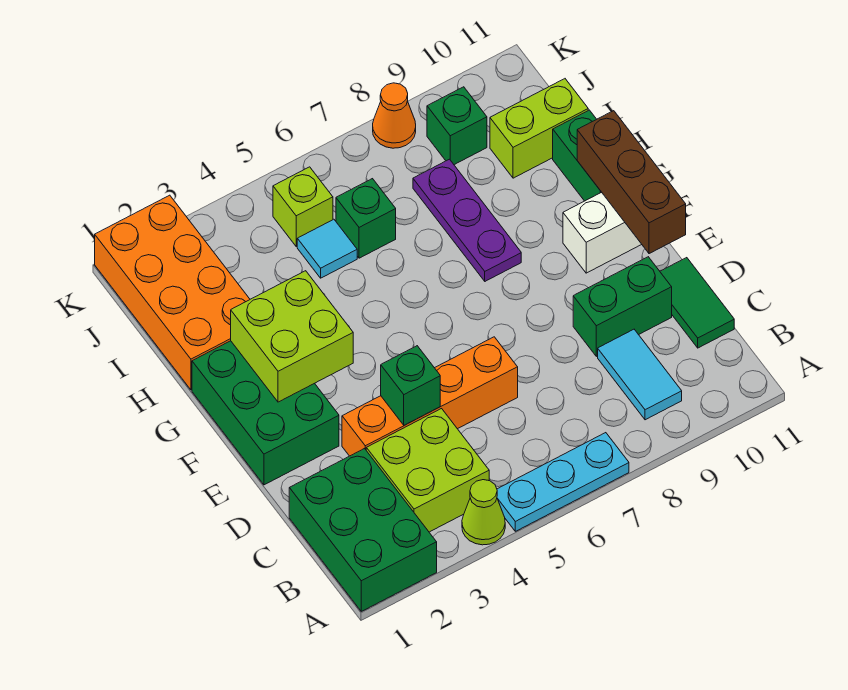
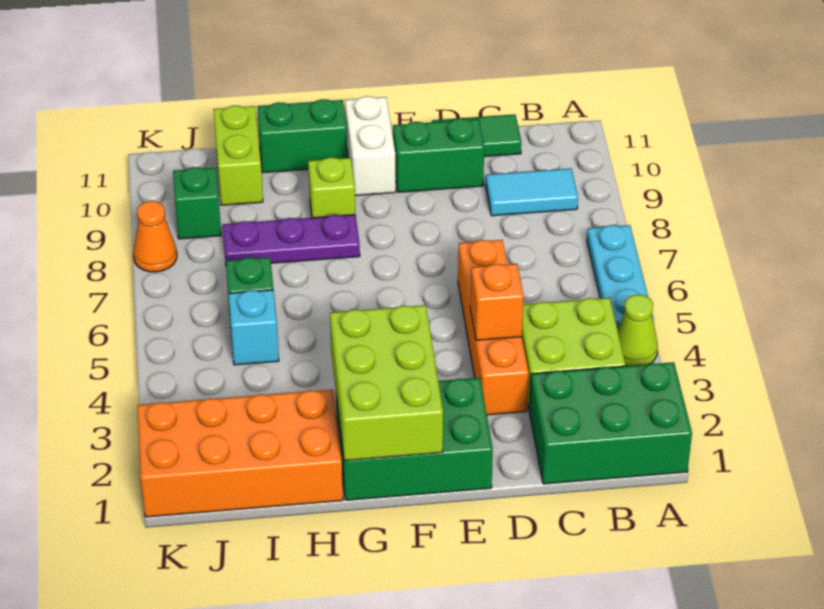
green 1x1 brick [381,346,440,425] -> orange 1x1 brick [470,264,524,340]
green 1x2 brick [573,257,672,356] -> green 1x2 brick turned to [393,118,484,192]
brown 1x3 brick [577,111,686,254] -> none
lime 2x2 brick [231,271,353,402] -> lime 2x3 brick [330,305,443,461]
cyan 1x1 tile [297,219,357,278] -> cyan 1x1 brick [228,290,279,365]
lime 1x1 brick [273,167,333,246] -> lime 1x1 brick moved to [308,157,355,218]

